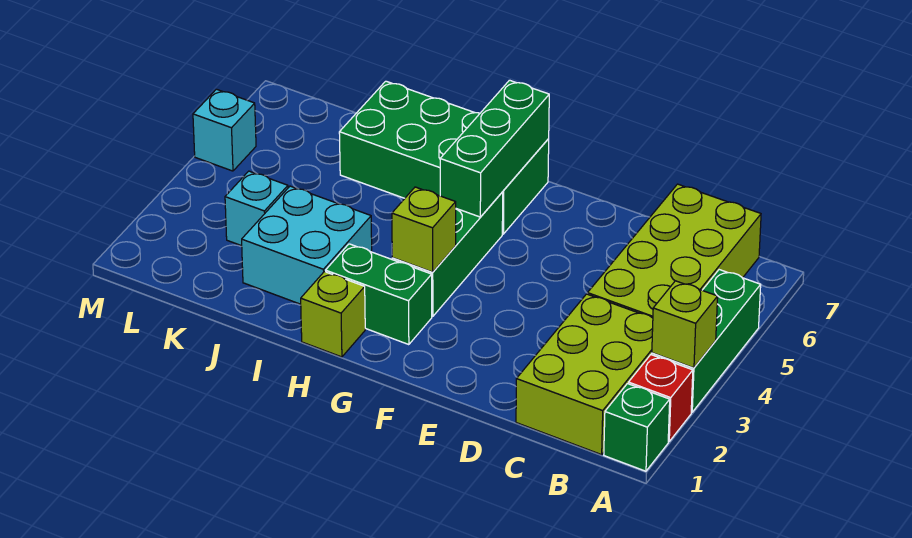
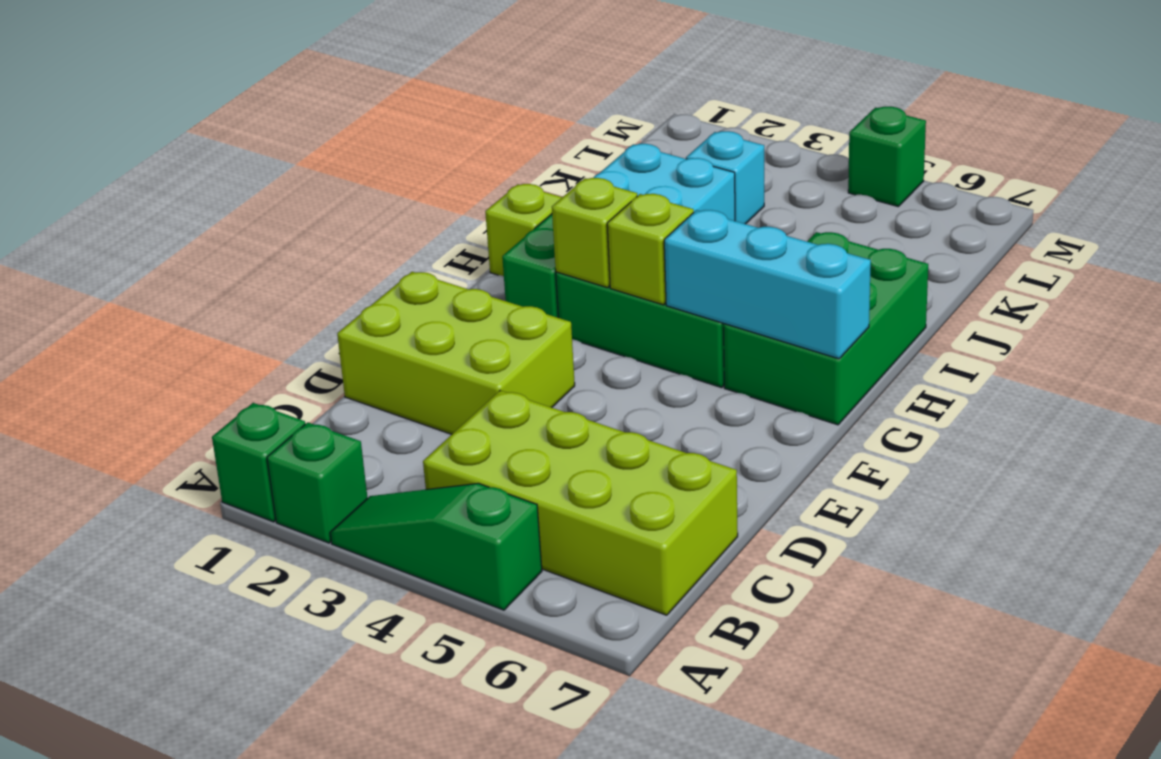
red 1x1 brick [628,355,693,442] -> green 1x1 brick [267,422,367,543]
green 1x3 brick [652,270,761,412] -> green 1x3 slope [330,483,542,610]
lime 1x1 brick [652,281,718,368] -> lime 1x1 brick moved to [607,194,694,305]
lime 2x3 brick [516,294,653,455] -> lime 2x3 brick moved to [337,272,575,434]
green 1x3 brick [440,80,549,217] -> cyan 1x3 brick [664,210,871,359]
green 2x4 brick [339,81,549,234] -> green 2x3 brick [724,232,928,425]
cyan 1x1 brick [193,89,256,171] -> green 1x1 brick [848,107,926,207]

